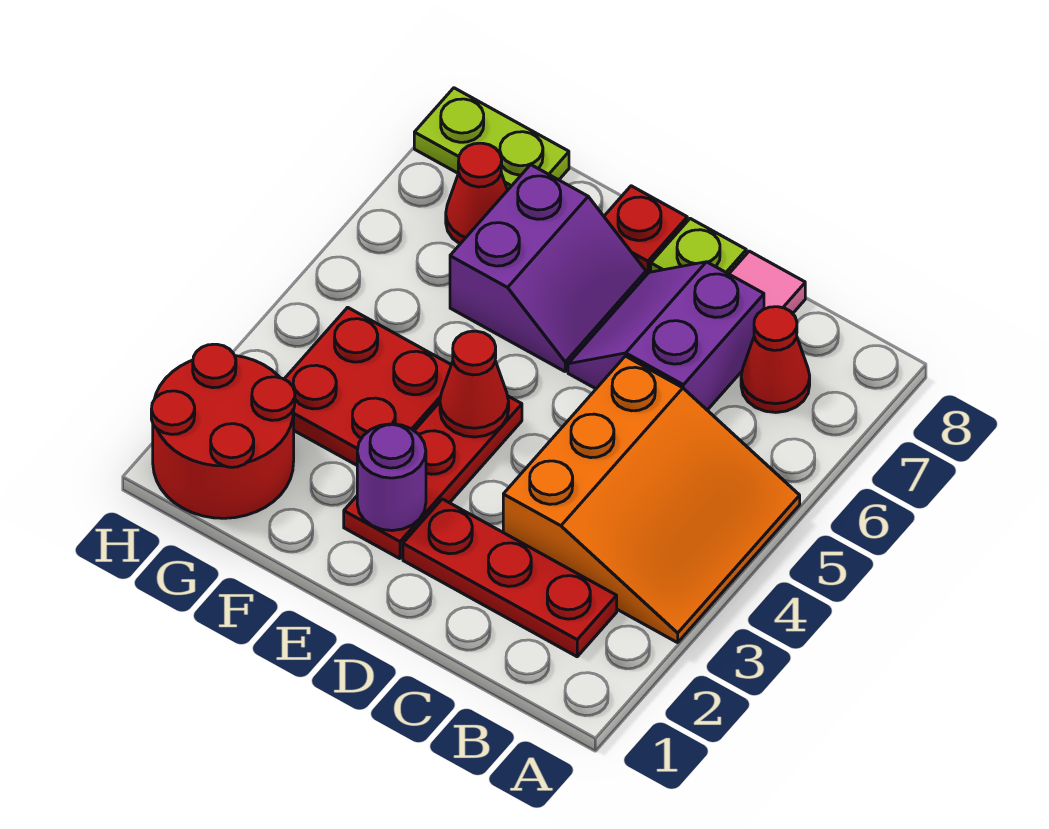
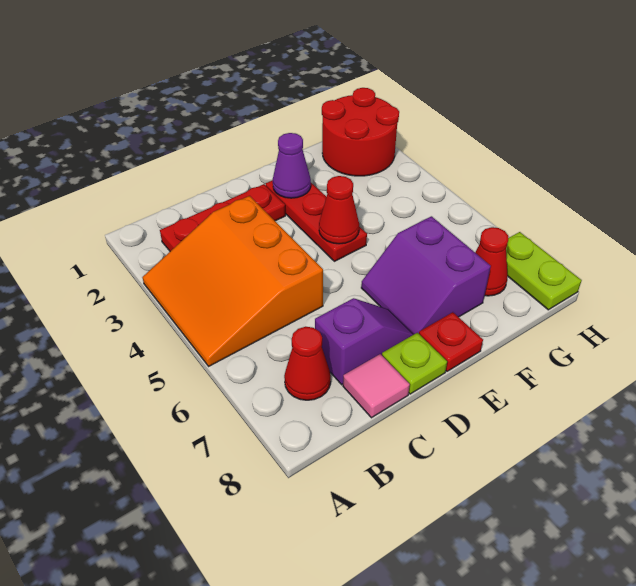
purple 2x2 slope [568,262,764,410] -> purple 1x2 slope [315,298,414,385]
purple 1x1 round brick [357,424,426,531] -> purple 1x1 cone [273,133,311,198]
red 2x2 plate [284,307,451,465] -> none
lime 1x2 plate [414,88,569,190] -> lime 1x2 plate turned to [506,232,582,310]

